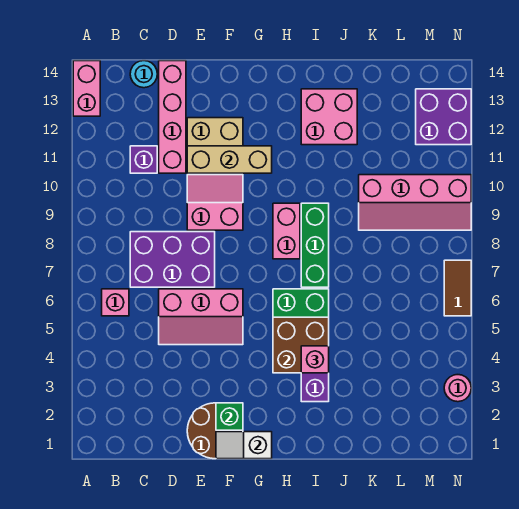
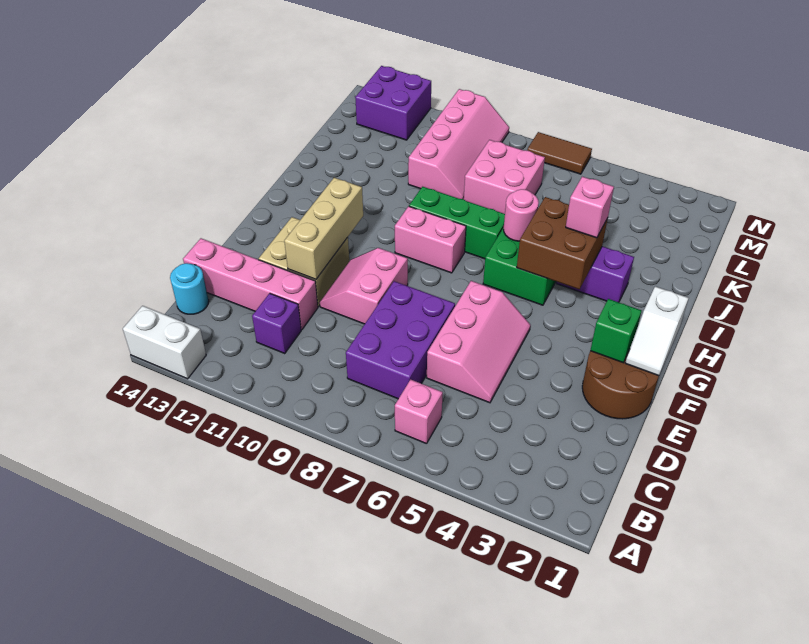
pink 1x2 brick [73,61,100,116] -> white 1x2 brick [123,306,206,379]
pink 2x2 brick [301,89,357,145] -> pink 2x2 brick moved to [464,140,545,214]
pink 1x1 round brick [444,375,471,402] -> pink 1x1 round brick moved to [504,189,539,241]

